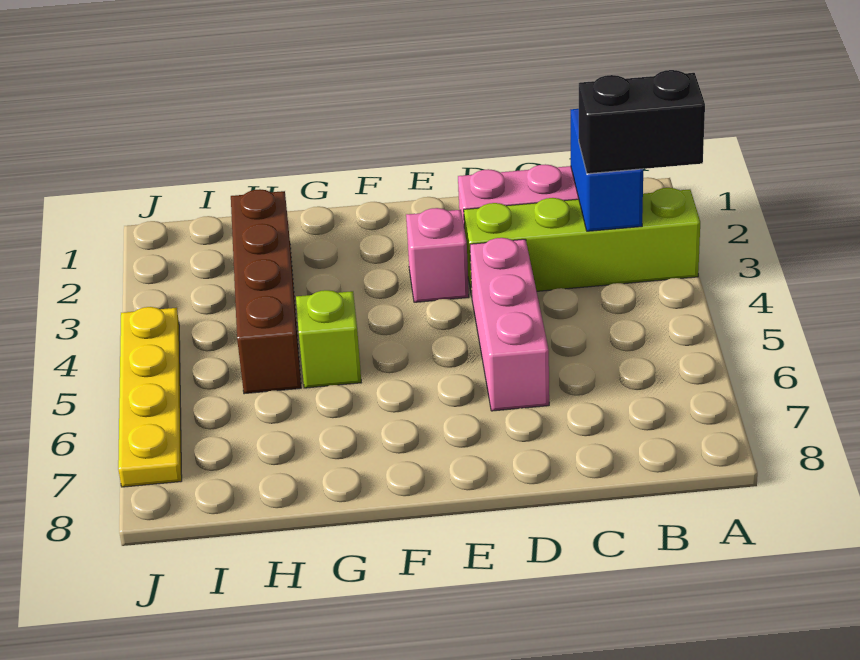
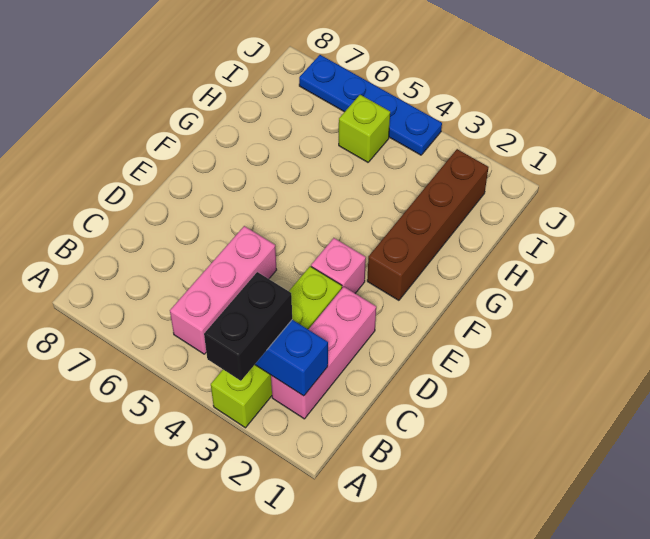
pink 1x3 brick [470,238,549,411] -> pink 1x3 brick turned to [170,226,277,354]
lime 1x1 brick [296,290,361,388] -> lime 1x1 brick moved to [339,95,390,162]
brown 1x4 brick [231,189,301,394] -> brown 1x4 brick turned to [367,149,489,300]
yellow 1x4 plate [118,307,182,487] -> blue 1x4 plate [299,55,442,155]

